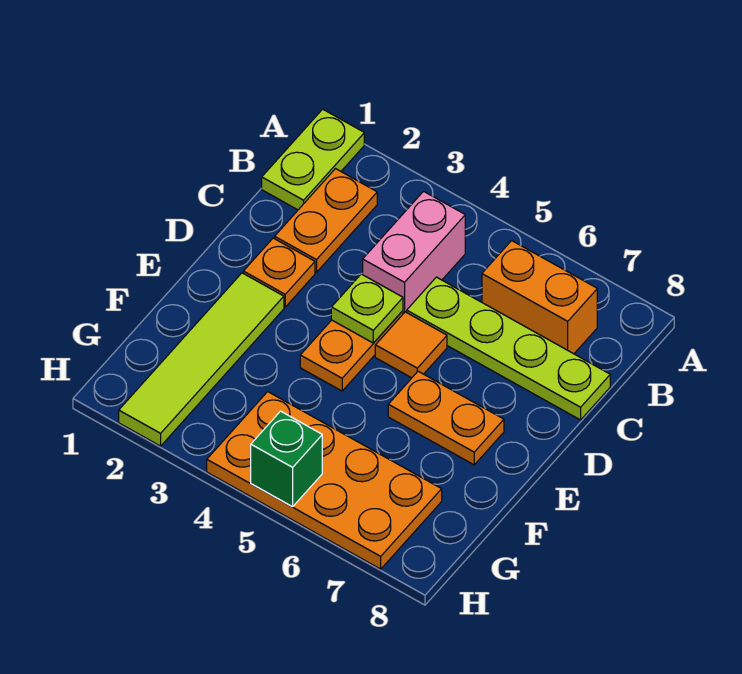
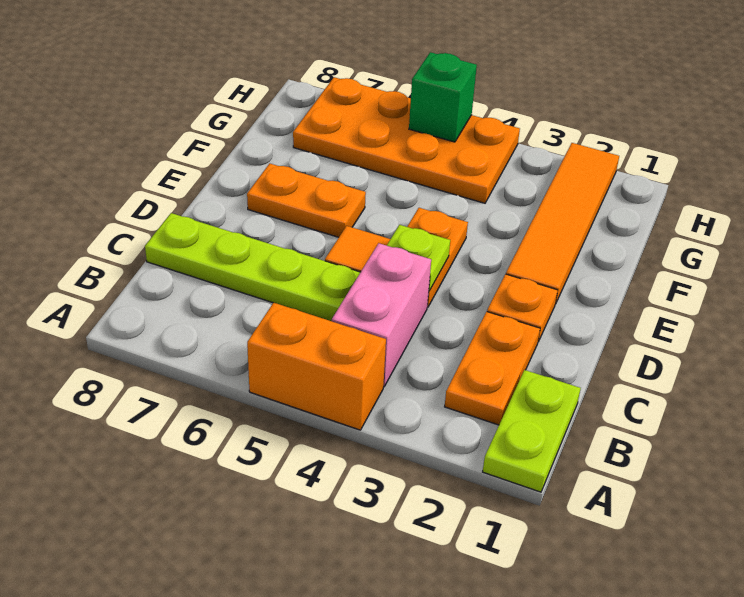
orange 1x2 brick [482,241,597,354] -> orange 1x2 brick moved to [247,303,386,430]
lime 1x4 tile [119,273,284,446] -> orange 1x4 tile [506,143,619,304]

